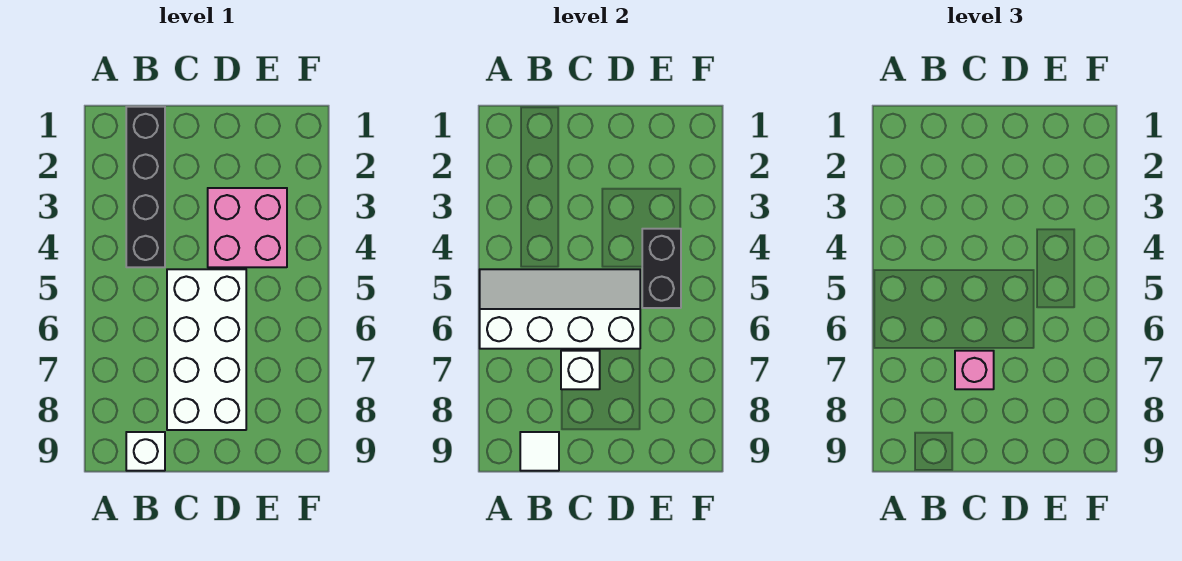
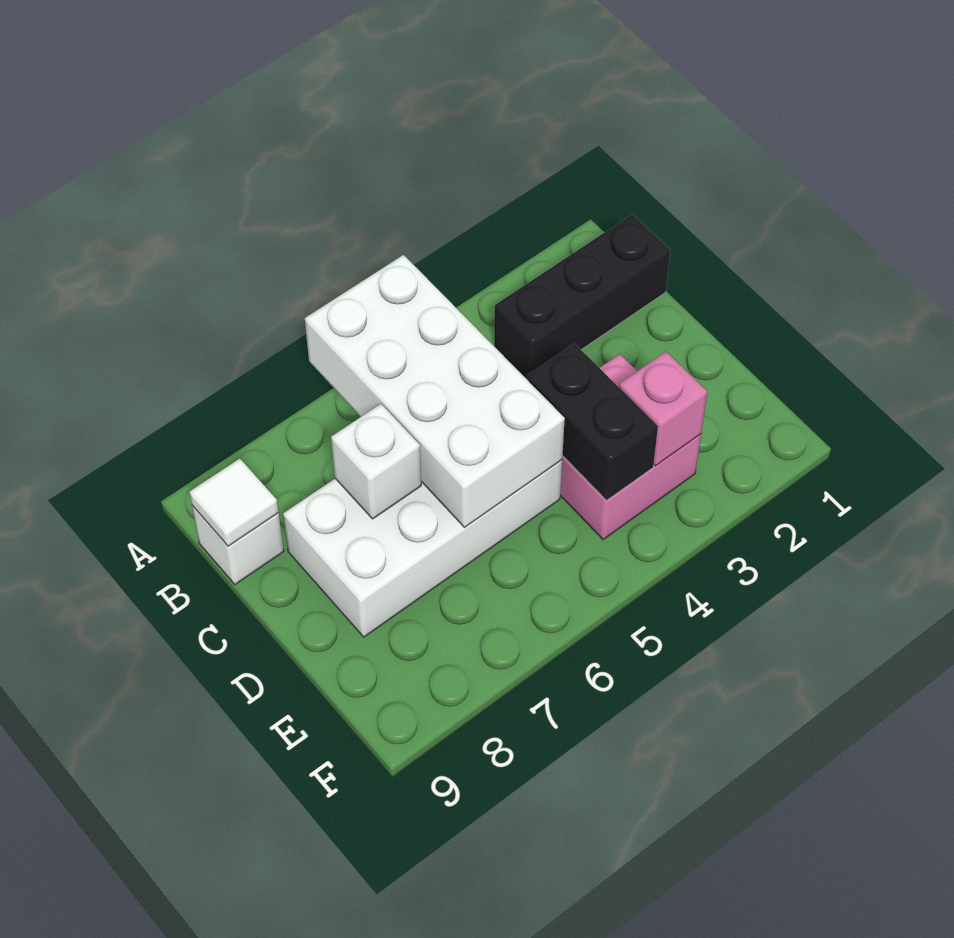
white 2x4 slope [480,269,640,349] -> white 2x4 brick [305,255,565,527]
black 1x4 brick [126,107,165,267] -> black 1x3 brick [494,214,670,379]
pink 1x1 brick [955,351,994,389] -> pink 1x1 brick moved to [619,352,707,466]
black 1x2 brick [642,229,681,308] -> black 1x2 brick turned to [527,344,658,500]

